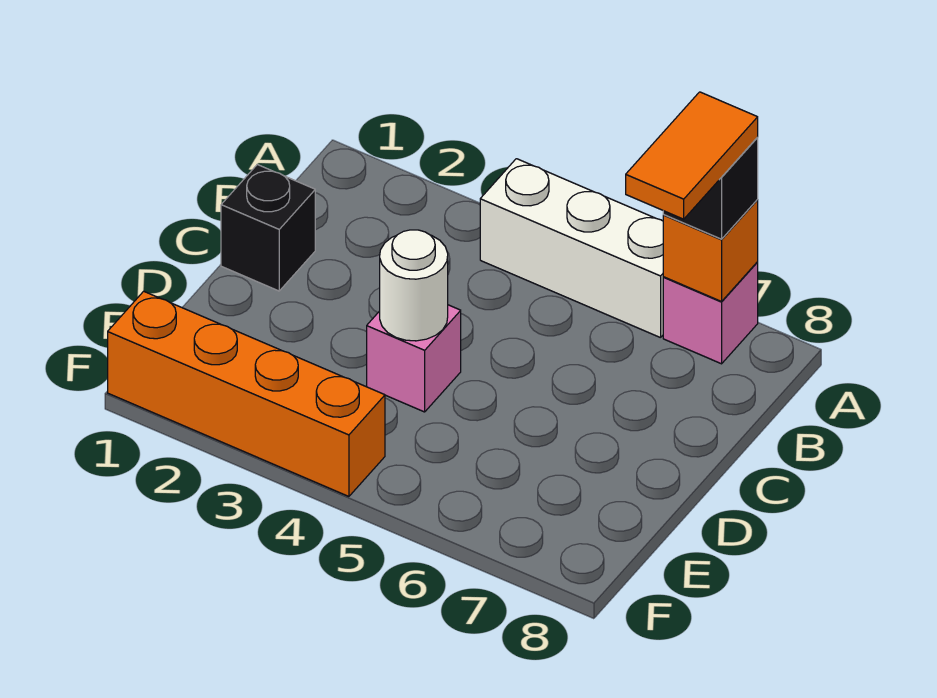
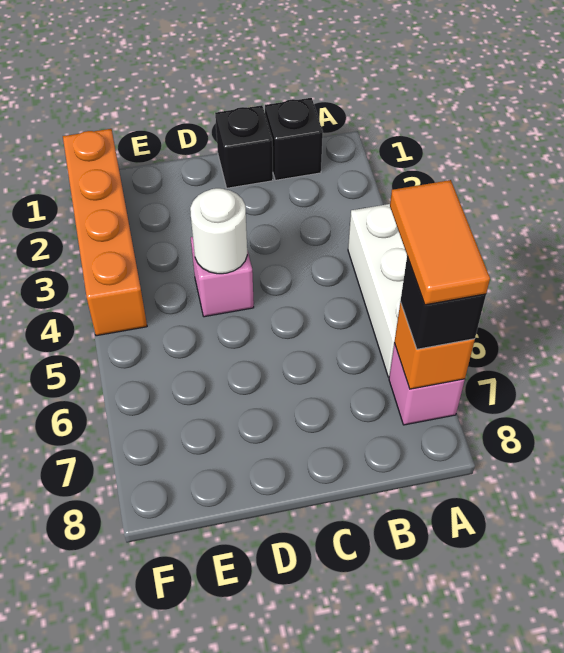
orange 1x2 tile [626,92,758,219] -> orange 1x2 tile turned to [390,180,490,305]
none -> black 1x1 brick [265,98,323,180]

